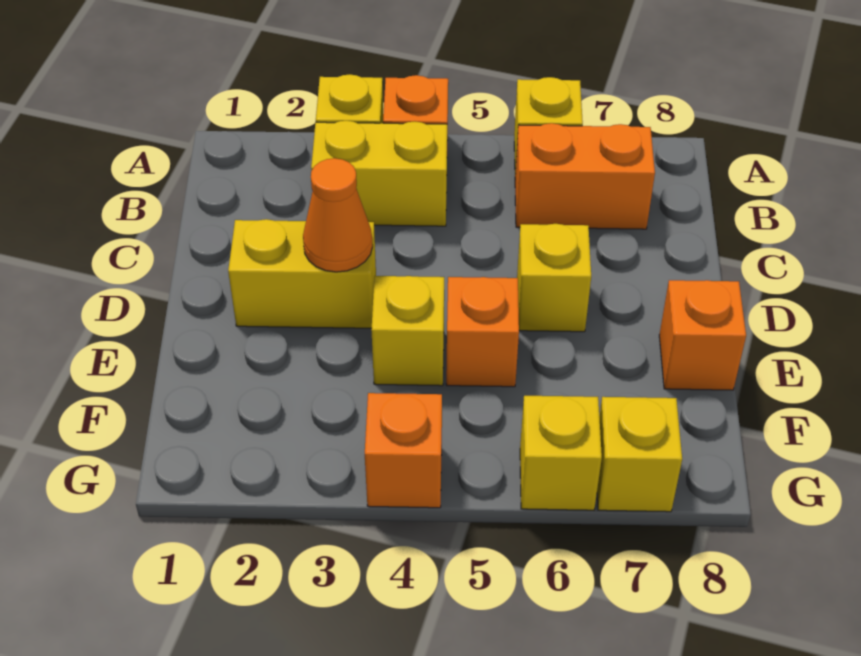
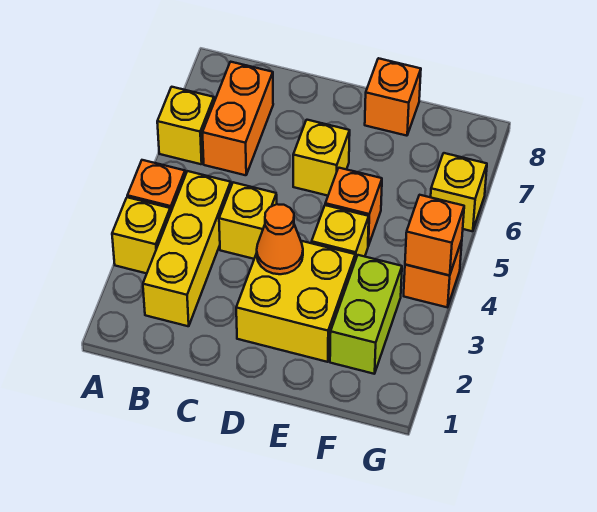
yellow 1x2 brick [311,121,447,226] -> yellow 1x3 brick [143,171,231,326]
yellow 1x2 brick [228,219,376,328] -> yellow 2x2 brick [236,241,355,362]
none -> lime 1x2 brick [330,255,402,374]
none -> orange 1x1 brick [405,195,464,275]
yellow 1x1 brick [597,397,682,512] -> yellow 1x1 brick moved to [219,182,277,259]

